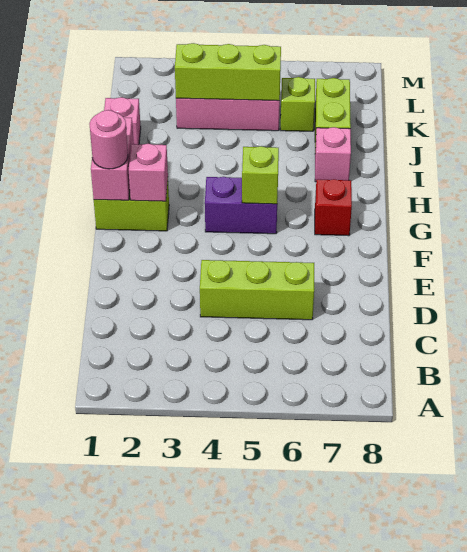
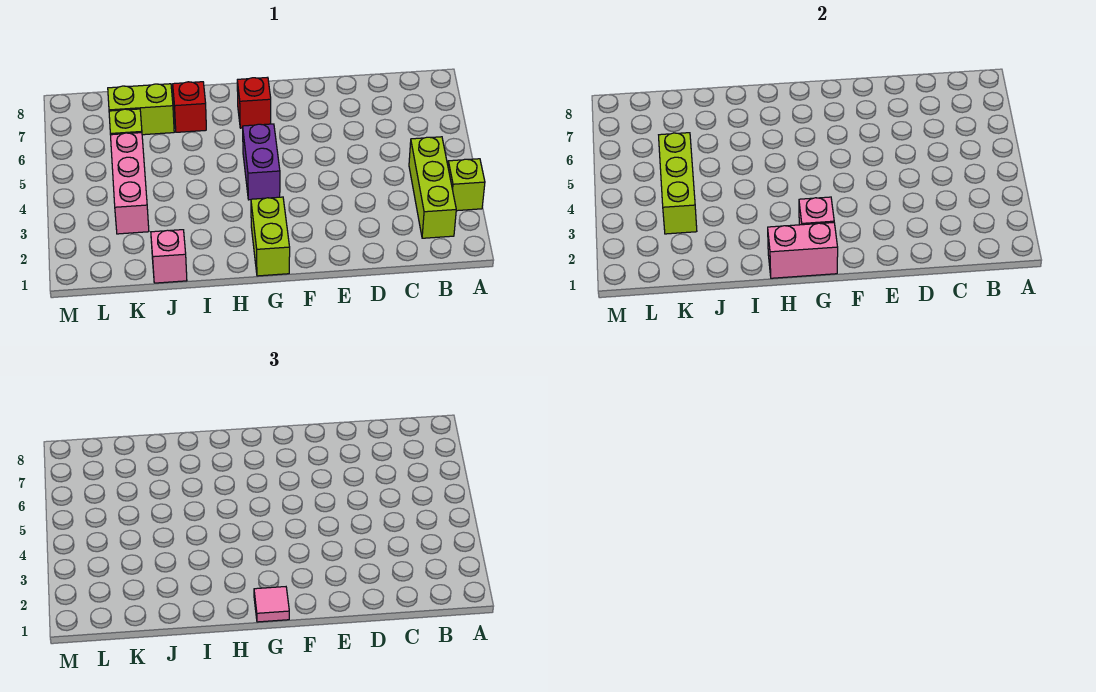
lime 1x3 brick [200,260,314,320] -> lime 1x3 brick moved to [409,137,456,238]
pink 1x1 round brick [89,110,128,169] -> pink 1x1 tile [254,587,289,622]
lime 1x1 brick [242,146,279,204] -> lime 1x1 brick moved to [448,159,485,211]
pink 1x1 brick [315,127,351,182] -> red 1x1 brick [173,82,206,132]

